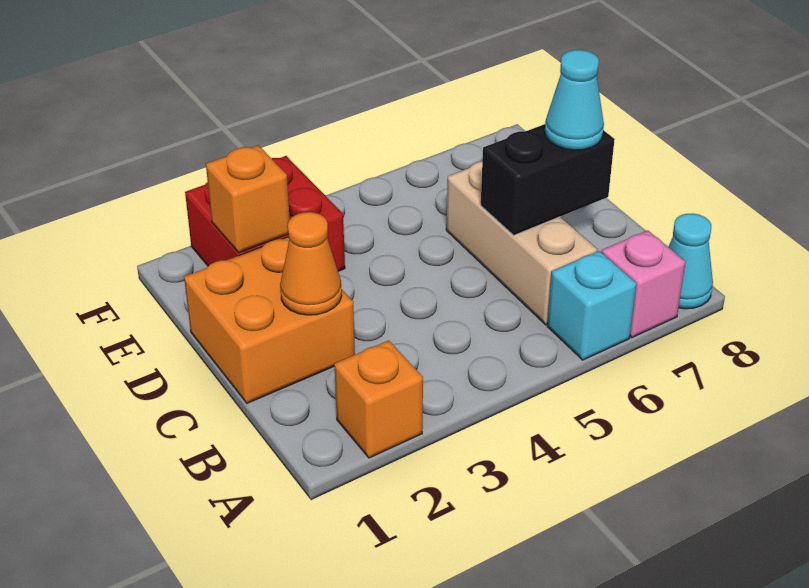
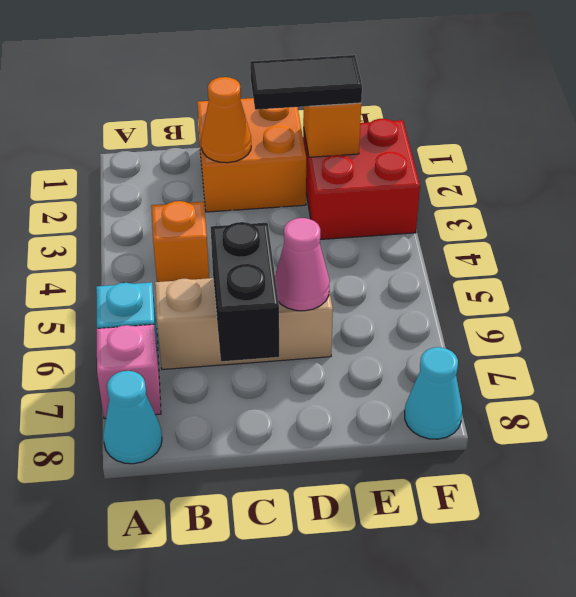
orange 1x1 brick [334,340,423,458] -> orange 1x1 brick moved to [151,201,209,282]
cyan 1x1 cone [545,50,604,150] -> cyan 1x1 cone moved to [405,347,462,439]
none -> black 1x2 tile [250,55,362,110]
none -> pink 1x1 cone [275,218,330,311]

